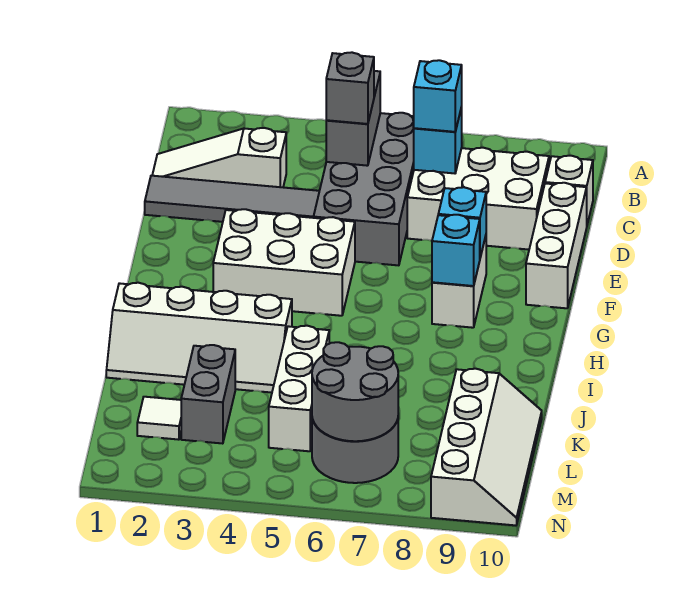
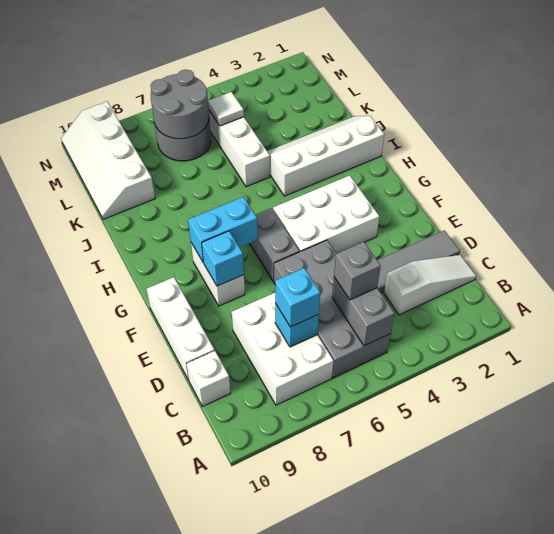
white 2x3 brick [407,148,549,250] -> white 2x3 brick turned to [232,293,334,405]
cyan 1x1 brick [432,215,480,286] -> cyan 1x2 brick [188,197,258,262]
grey 1x2 brick [181,345,235,444] -> grey 1x2 brick moved to [249,208,299,282]
white 1x1 tile [137,397,181,440] -> white 1x1 tile moved to [208,92,244,126]

